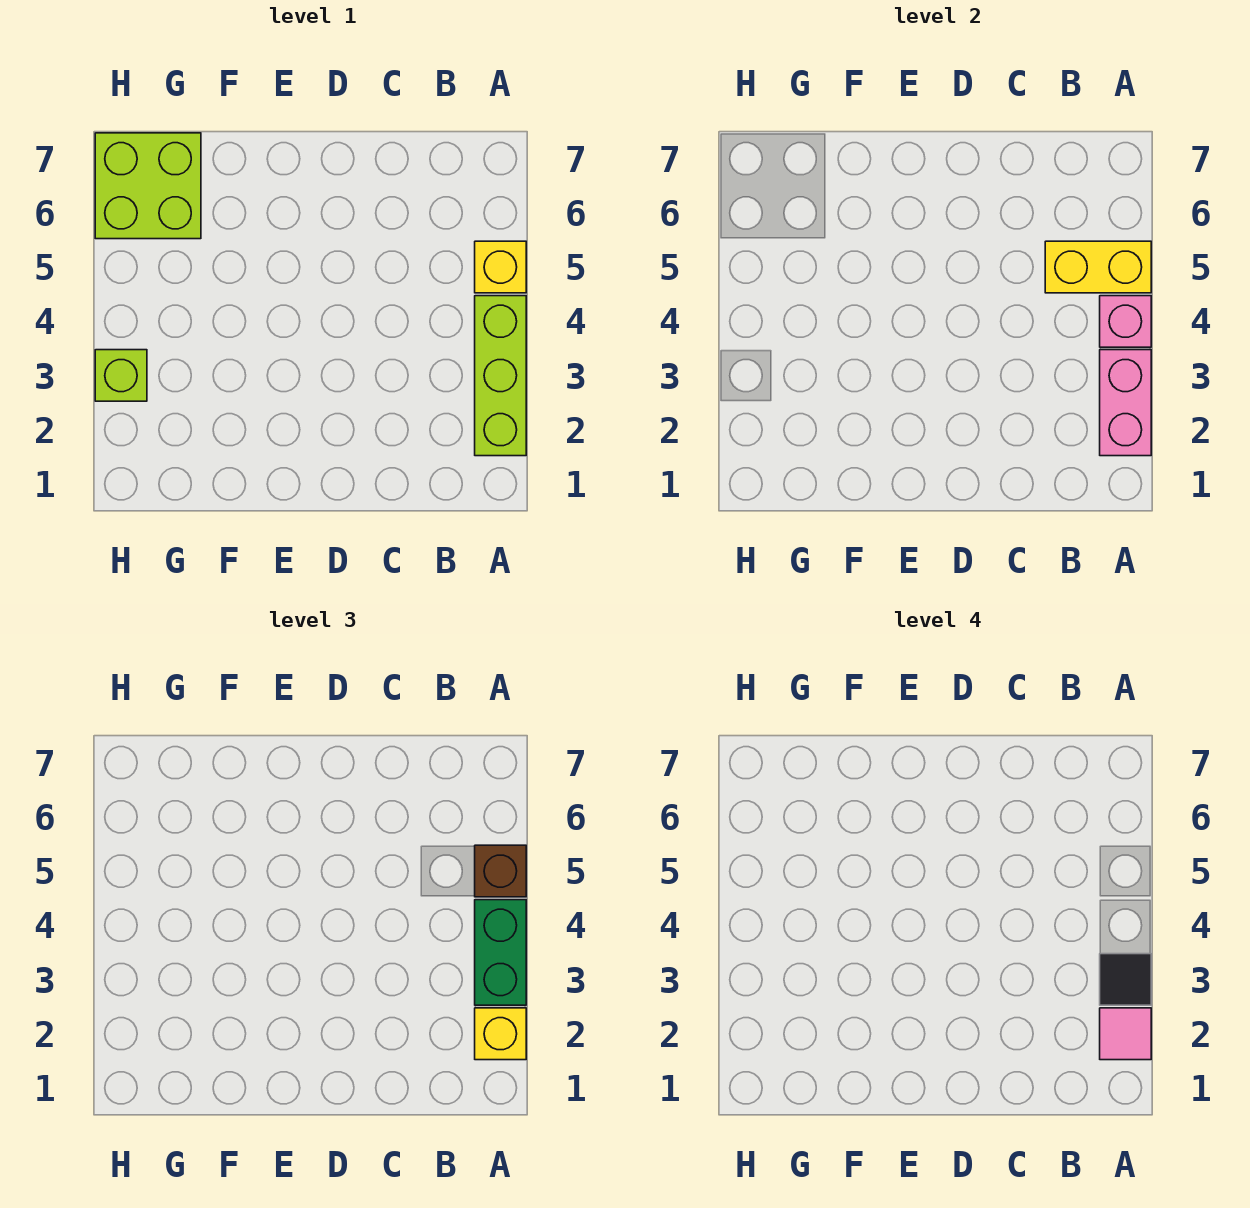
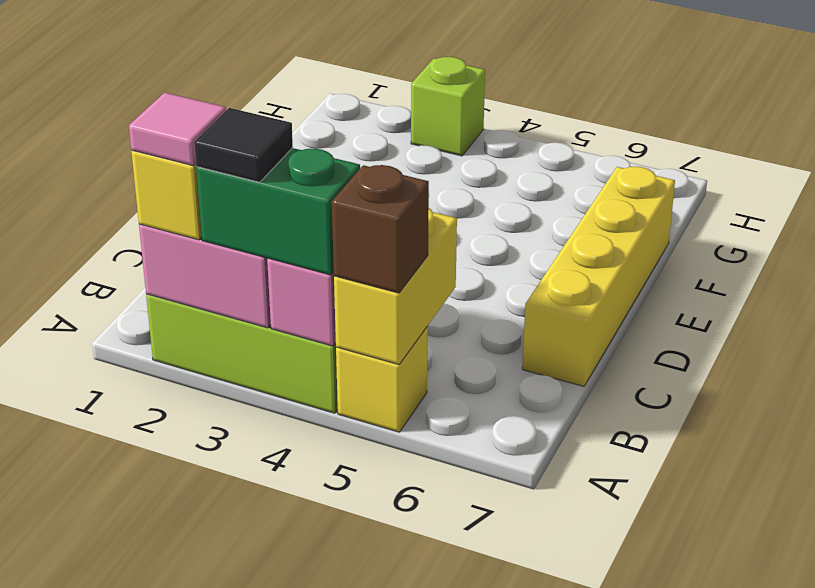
none -> yellow 1x4 brick [522,167,675,386]
lime 2x2 brick [95,133,201,239] -> none

